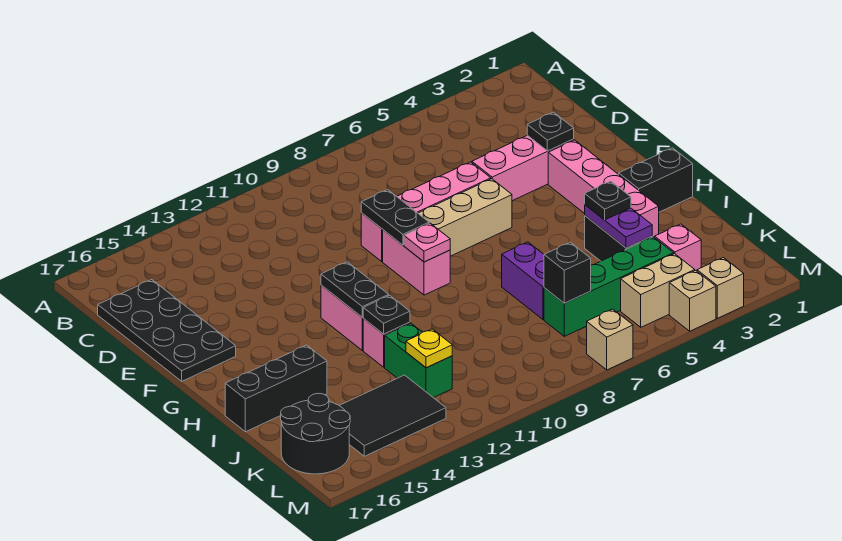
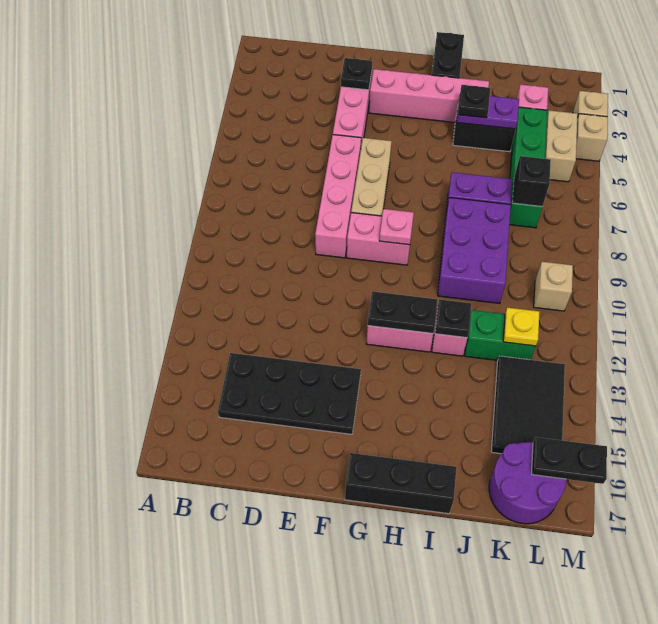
black 2x4 plate [98,280,236,381] -> black 2x4 plate moved to [218,353,361,434]
black 1x2 plate [361,190,429,245] -> black 1x2 plate moved to [532,437,607,484]
none -> purple 2x3 brick [438,198,511,303]
black 1x3 brick [225,345,327,432] -> black 1x3 brick turned to [345,453,457,514]
black 2x2 round brick [281,393,350,474] -> purple 2x2 round brick [489,442,566,524]
tan 1x1 brick [587,309,633,370] -> tan 1x1 brick moved to [534,262,573,311]

